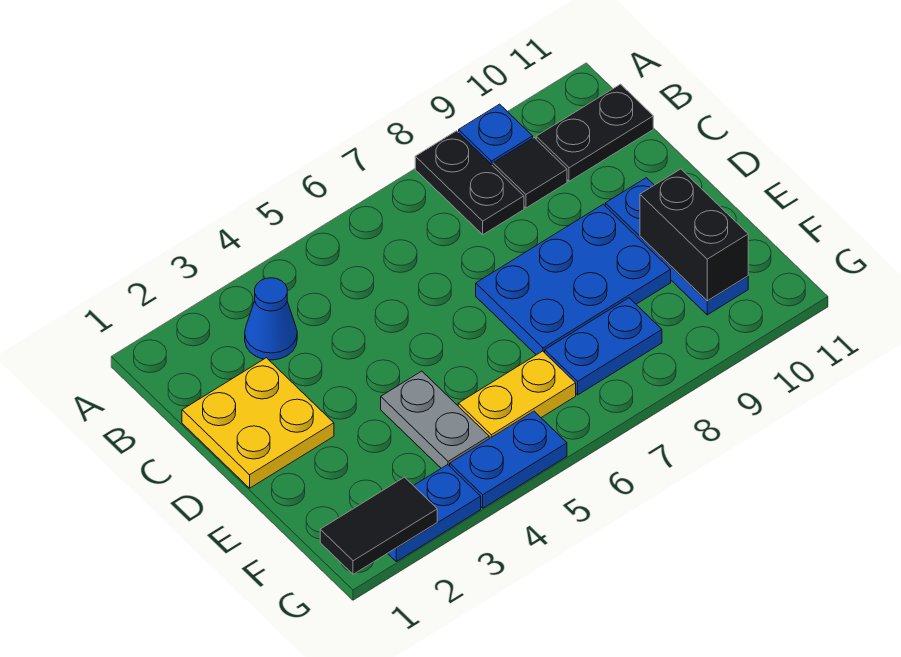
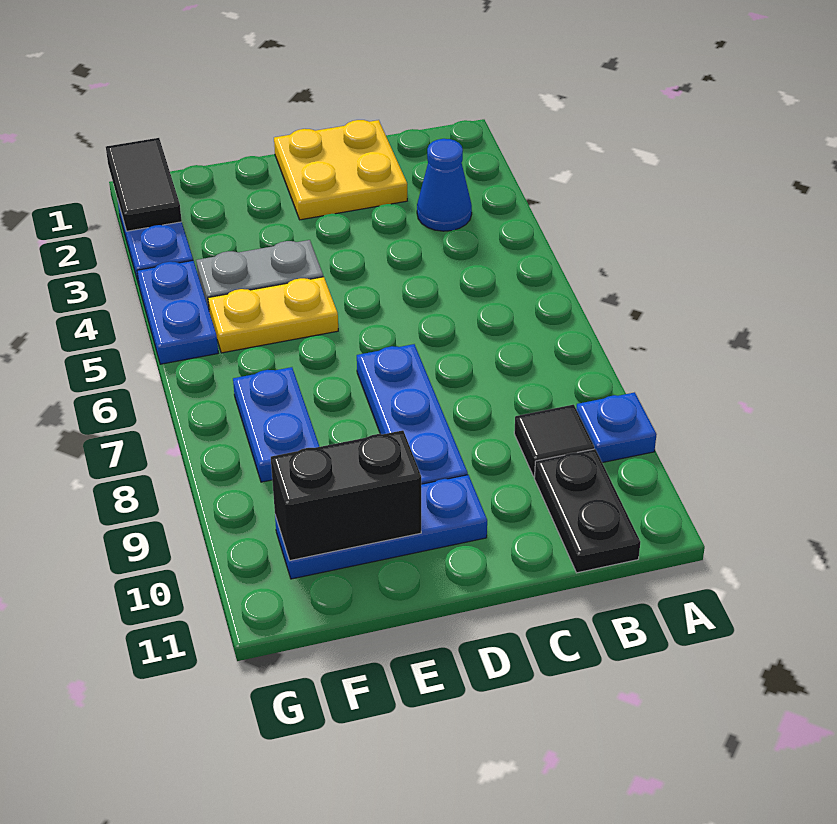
black 1x2 plate [415,131,524,235] -> none
blue 2x3 plate [476,204,671,355] -> blue 1x3 plate [357,344,468,484]
yellow 1x2 plate [458,351,576,439] -> yellow 1x2 plate turned to [208,277,338,353]

